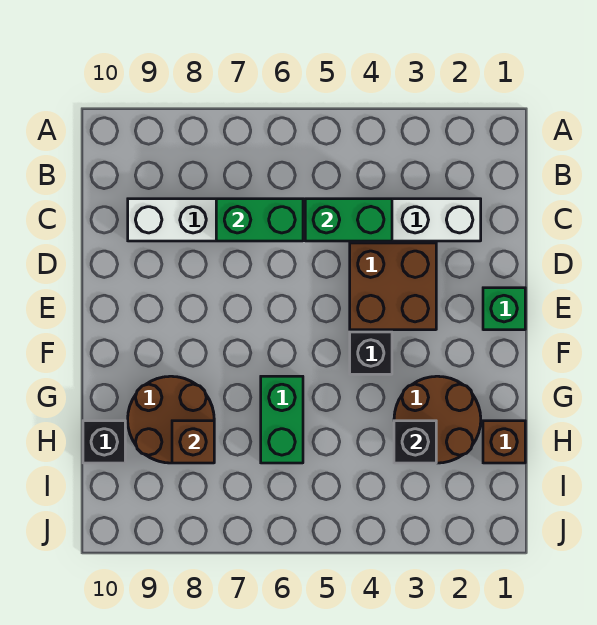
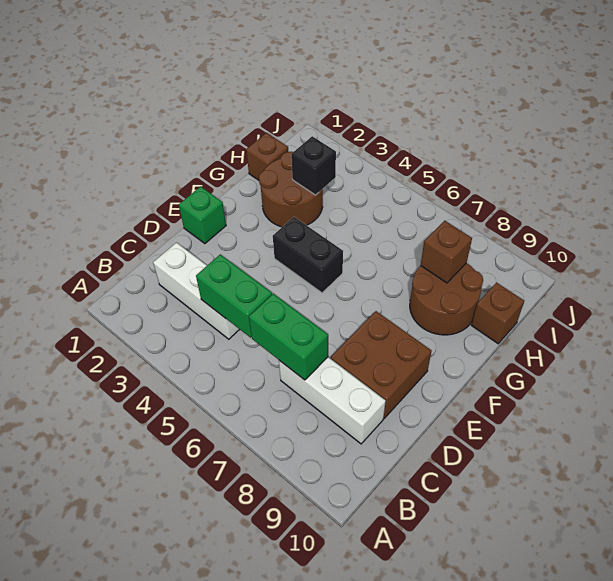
brown 2x2 brick [350,243,436,330] -> brown 2x2 brick moved to [331,311,432,418]
black 1x1 brick [350,332,392,374] -> black 1x2 brick [273,217,343,293]
green 1x2 brick [261,376,303,463] -> none
black 1x1 brick [83,421,125,463] -> brown 1x1 brick [471,282,524,344]

